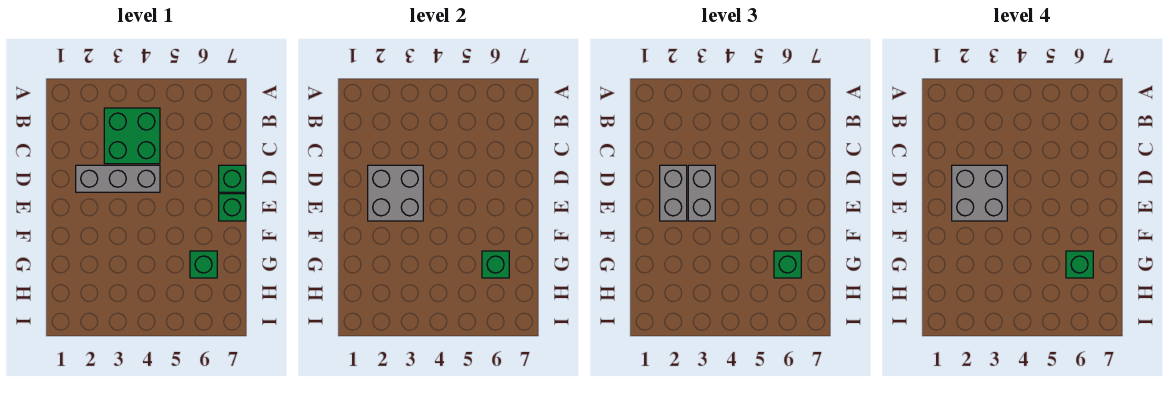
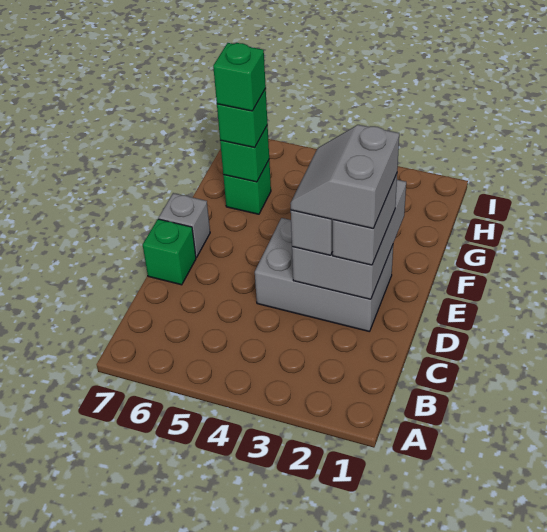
green 2x2 brick [104,108,160,164] -> none
grey 1x3 brick [76,165,160,192] -> grey 2x3 brick [255,218,393,332]
grey 2x2 brick [368,165,423,221] -> grey 2x3 brick [292,180,406,299]
grey 2x2 brick [952,165,1007,221] -> grey 2x2 slope [290,125,399,228]
green 1x1 brick [219,194,246,221] -> grey 1x1 brick [159,193,210,258]

